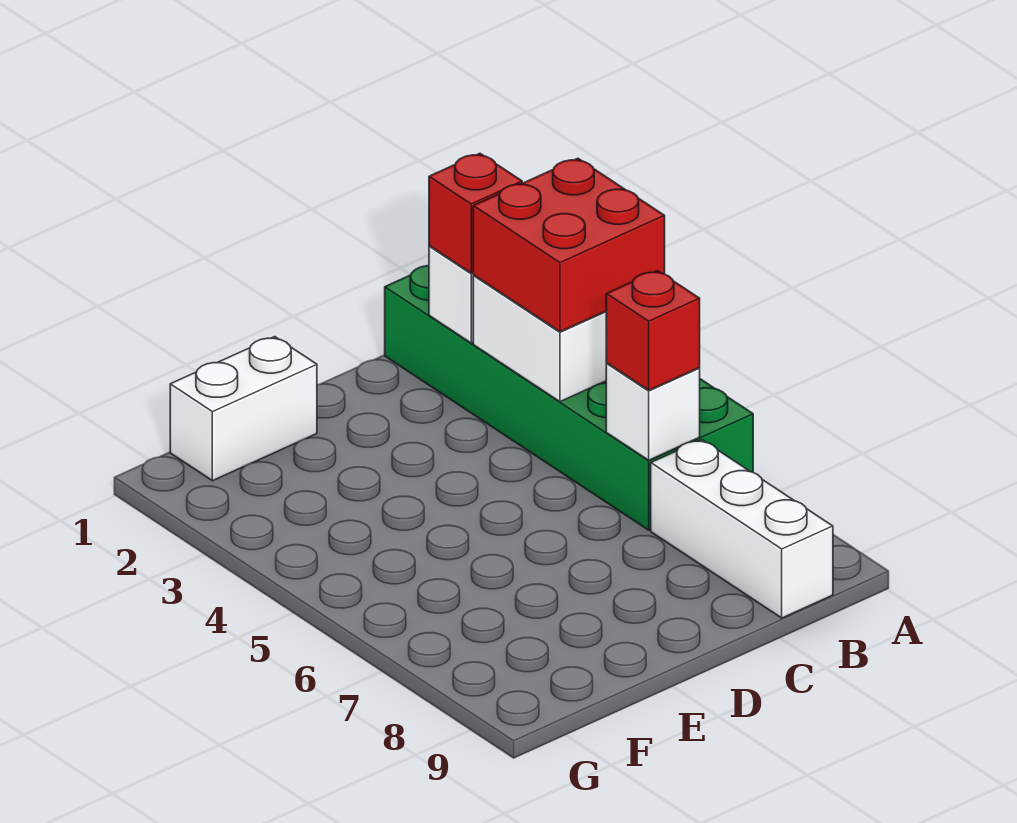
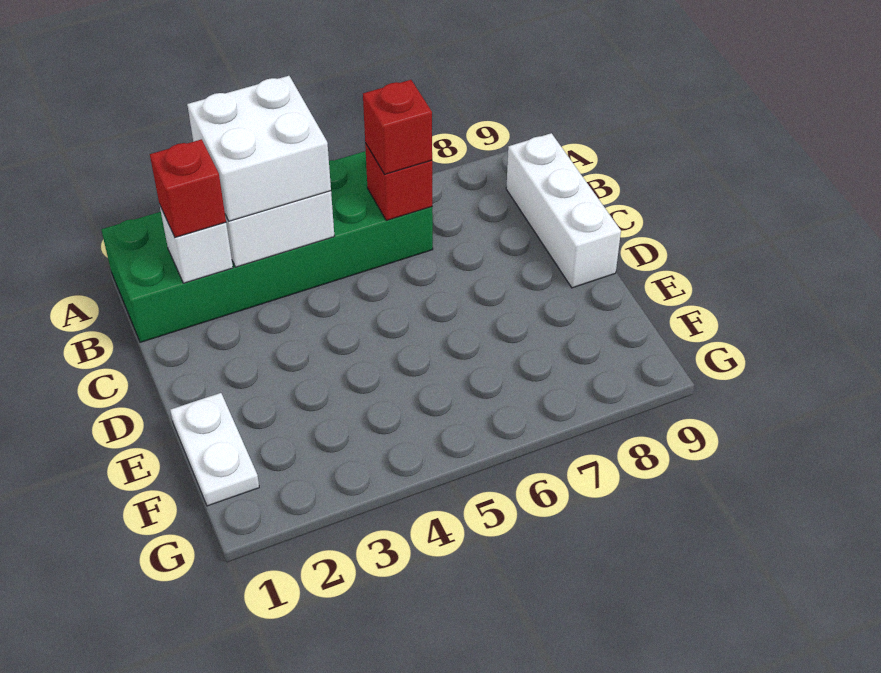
red 2x2 brick [473,158,665,332] -> white 2x2 brick [187,76,331,221]
white 1x1 brick [606,363,700,460] -> red 1x1 brick [365,143,432,220]
white 1x3 brick [651,440,833,618] -> white 1x3 brick turned to [506,133,621,288]
white 1x2 brick [170,337,317,481] -> white 1x2 plate [170,393,259,506]

